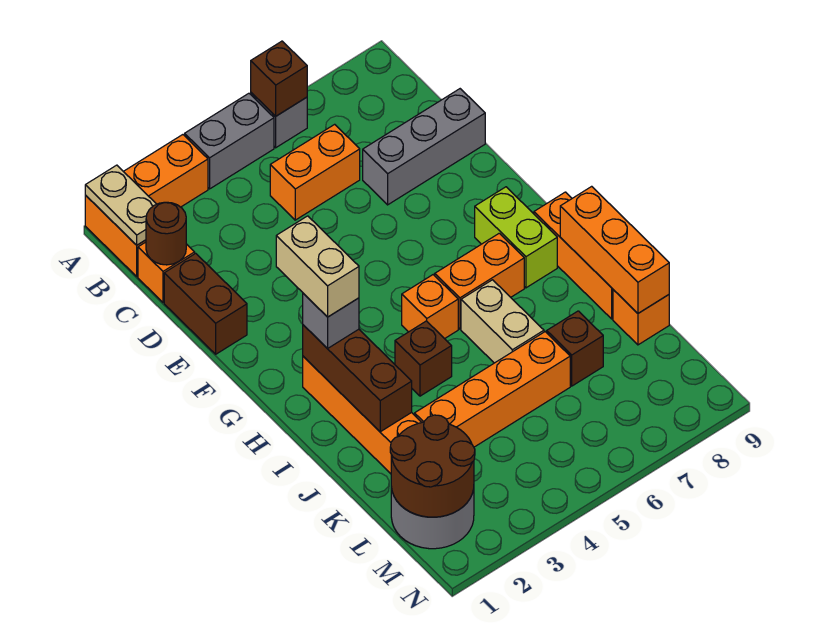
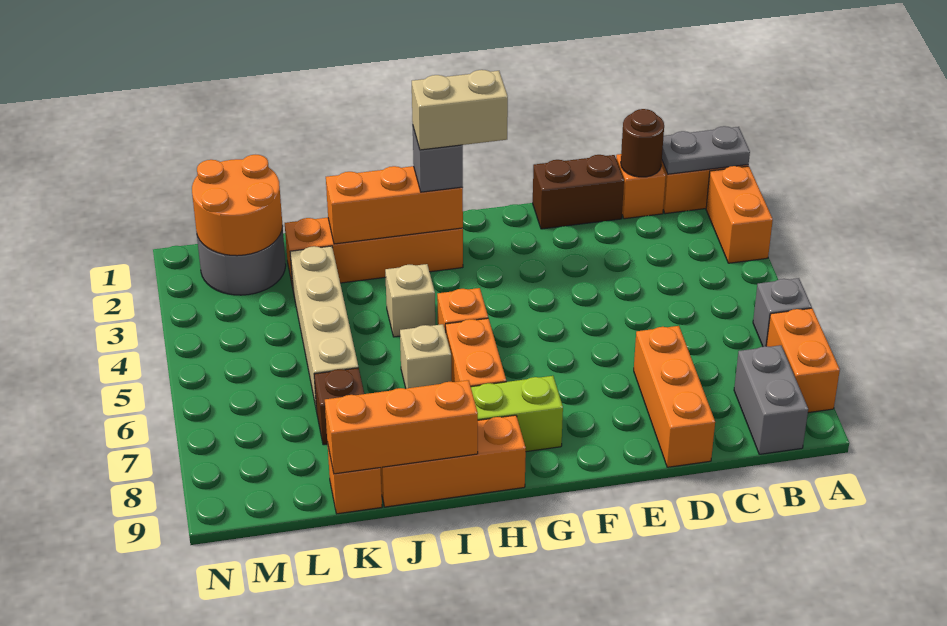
tan 1x2 plate [85,165,156,245] -> grey 1x2 plate [662,126,750,174]
grey 1x2 brick [185,93,274,189] -> grey 1x2 brick moved to [734,345,808,454]
brown 1x1 brick [251,41,307,116] -> none
orange 1x2 brick [270,124,360,220] -> orange 1x2 brick moved to [766,308,840,413]
grey 1x3 brick [363,89,485,205] -> orange 1x3 brick [634,326,715,467]
brown 1x3 brick [303,325,412,432] -> orange 1x3 brick [326,166,463,244]
brown 1x1 brick [395,321,452,396] -> tan 1x1 brick [385,264,435,337]
tan 1x2 brick [461,280,544,363] -> tan 1x1 brick [400,324,451,388]
orange 1x4 brick [415,332,570,447] -> tan 1x4 brick [290,246,358,411]
brown 2x2 round brick [390,415,475,517] -> orange 2x2 round brick [192,155,283,256]

